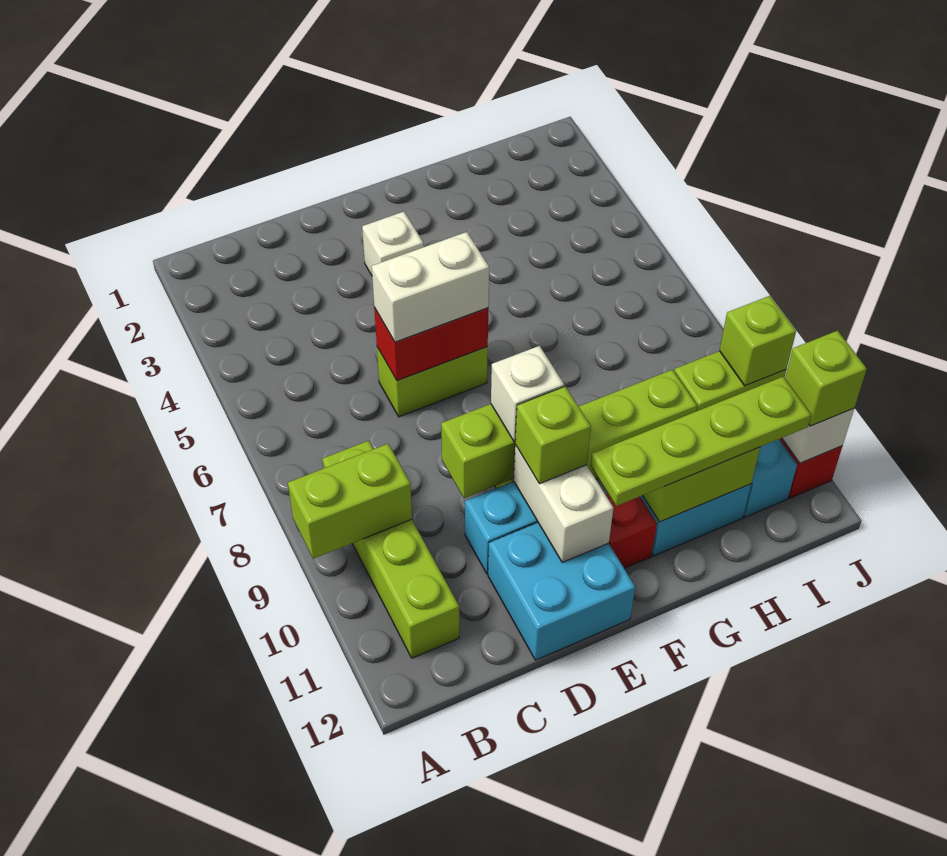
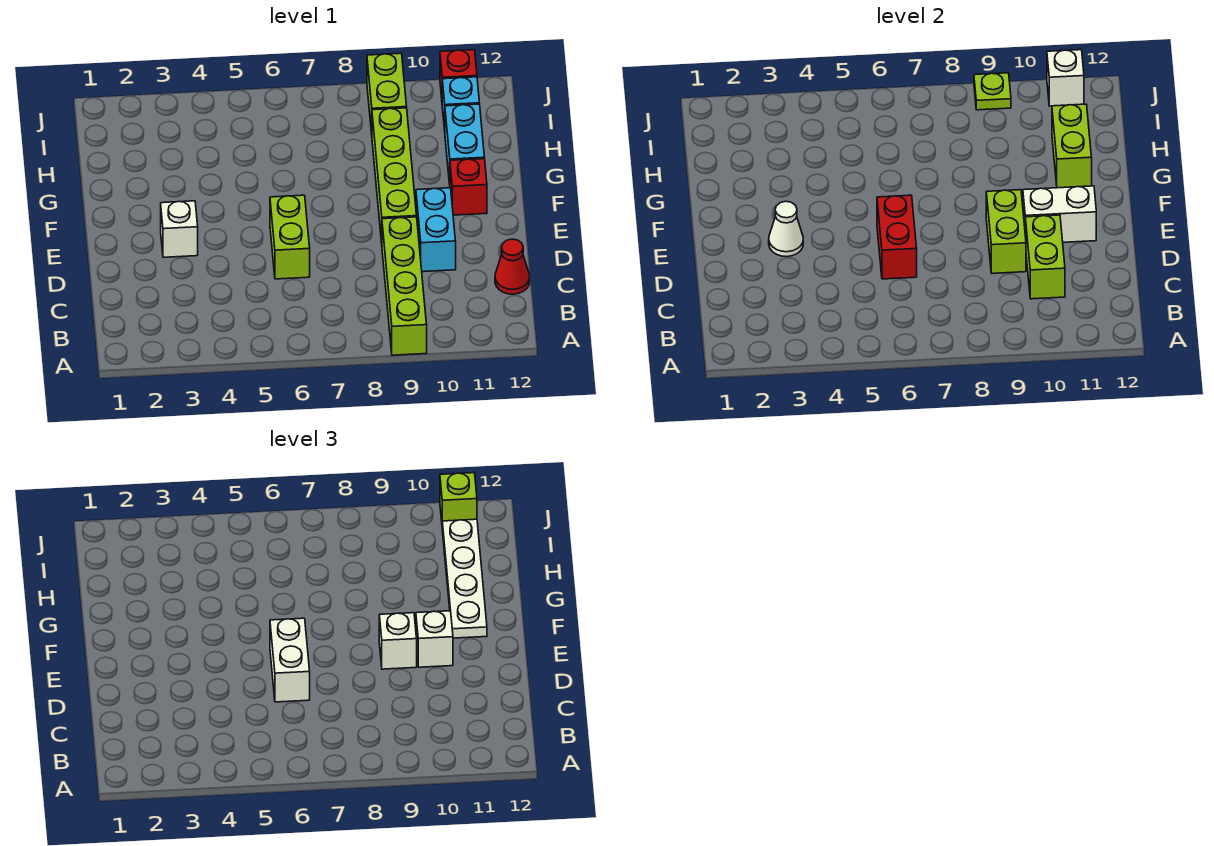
lime 1x2 brick [288,444,412,559] -> lime 1x2 brick moved to [1025,215,1065,299]
lime 1x4 brick [322,441,459,658] -> lime 1x4 brick turned to [382,217,427,355]
none -> red 1x1 cone [495,239,530,294]
cyan 2x2 brick [488,523,635,660] -> none
none -> white 1x1 cone [769,201,803,257]
lime 1x1 brick [515,386,591,484] -> white 1x1 brick [416,611,453,667]
lime 1x4 plate [591,377,811,506] -> white 1x4 plate [442,519,487,638]
lime 1x1 brick [720,296,796,386] -> lime 1x1 plate [974,73,1011,110]

